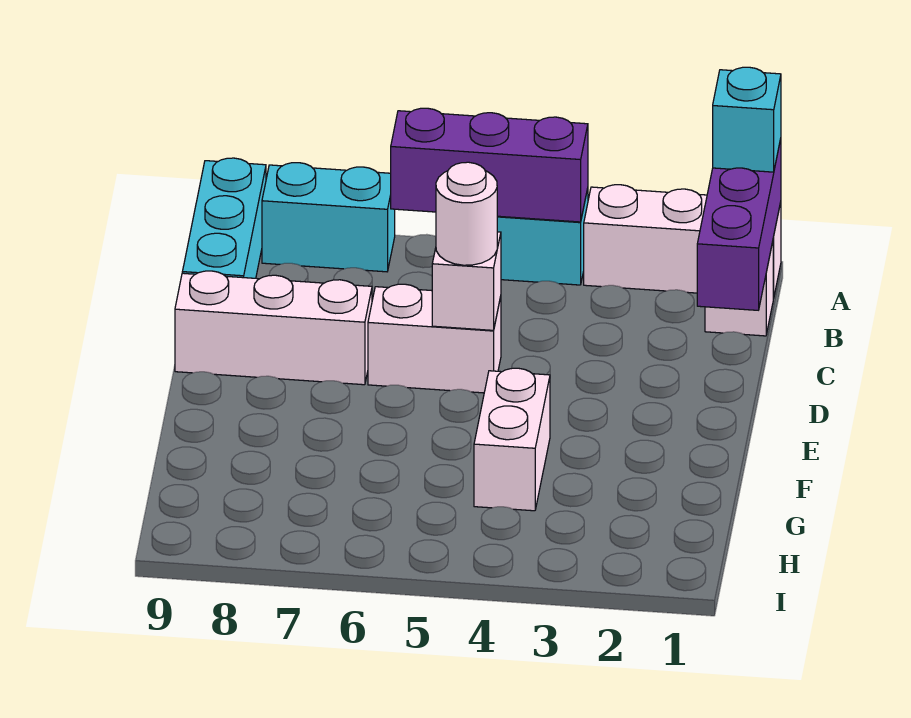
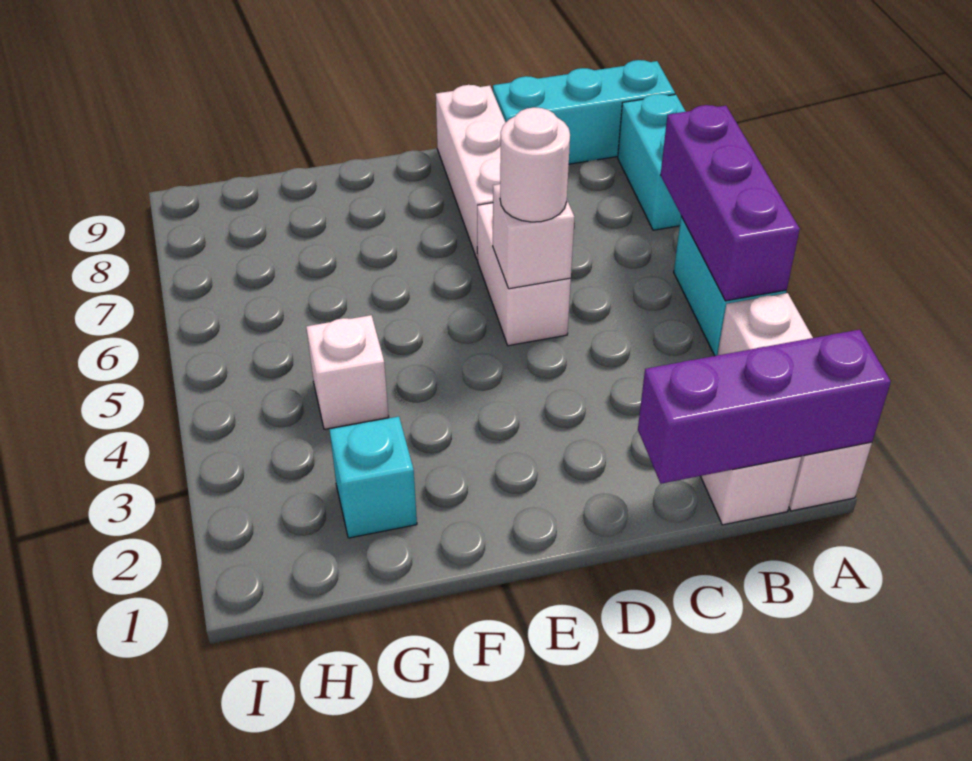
cyan 1x1 brick [713,67,781,172] -> cyan 1x1 brick moved to [329,417,417,538]
white 1x2 brick [474,368,550,511] -> white 1x1 brick [306,315,389,429]

